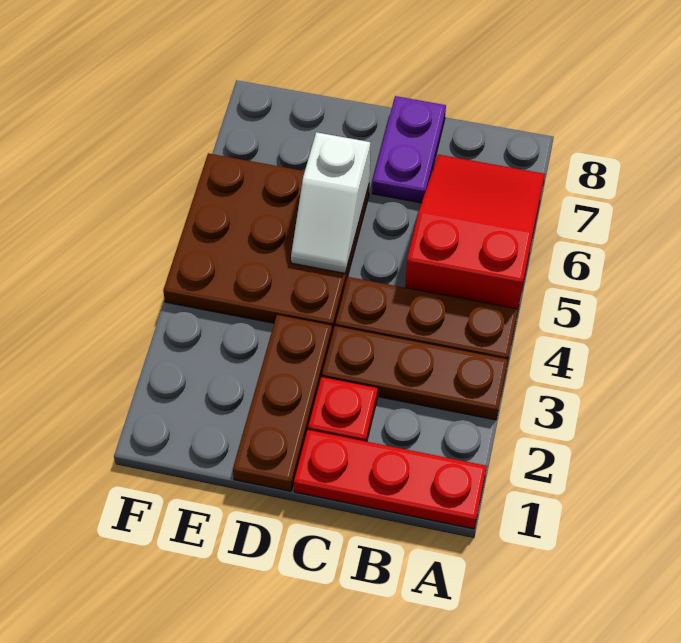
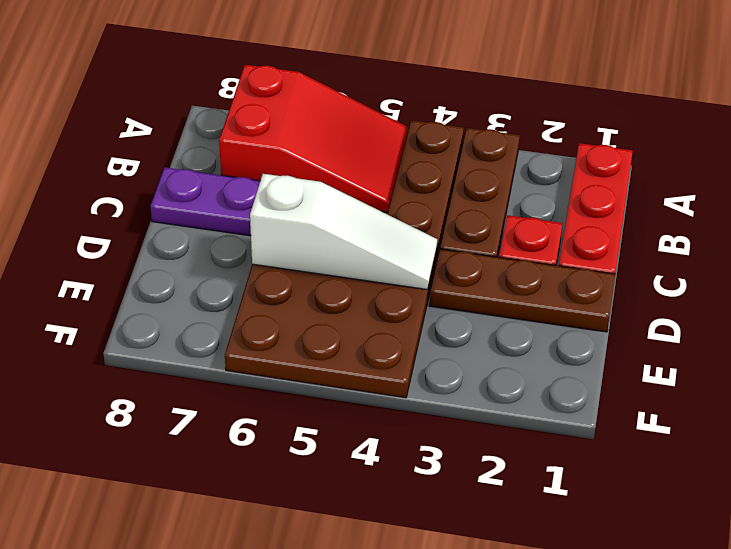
red 2x3 slope [405,155,545,309] -> red 2x3 slope turned to [219,65,408,212]
white 1x2 slope [291,132,370,273] -> white 1x3 slope [250,174,437,290]

